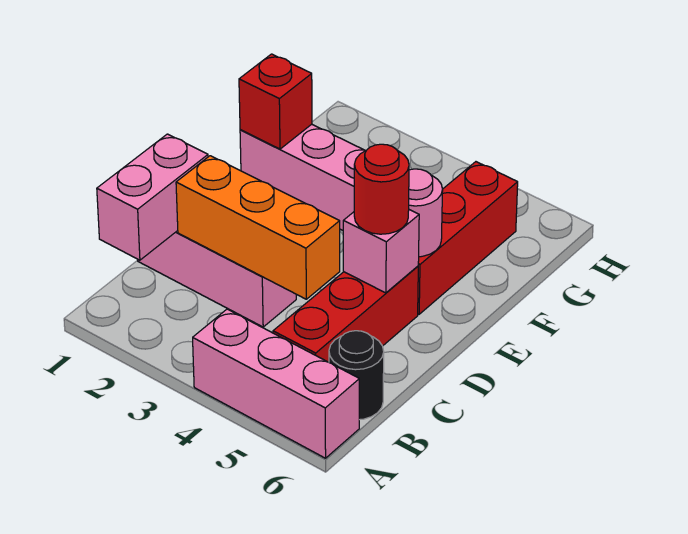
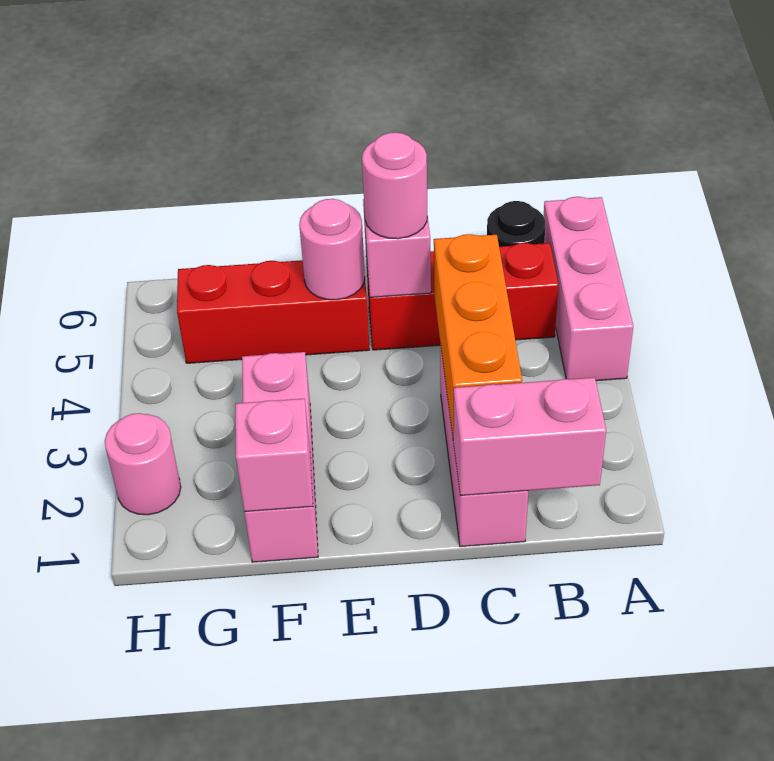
red 1x1 round brick [354,144,409,234] -> pink 1x1 round brick [362,132,427,239]
red 1x1 brick [239,54,312,149] -> pink 1x1 brick [235,399,313,512]
none -> pink 1x1 round brick [105,413,181,515]

